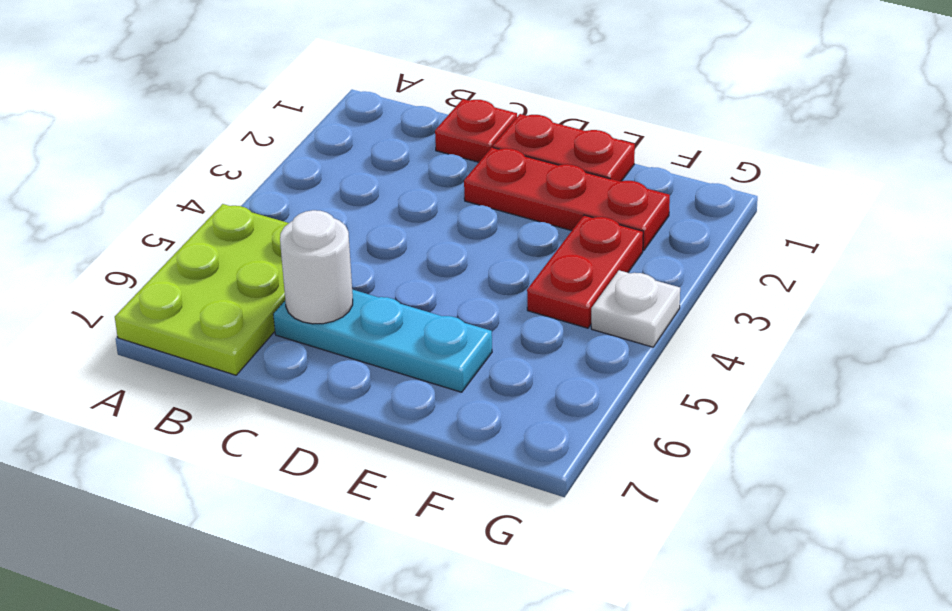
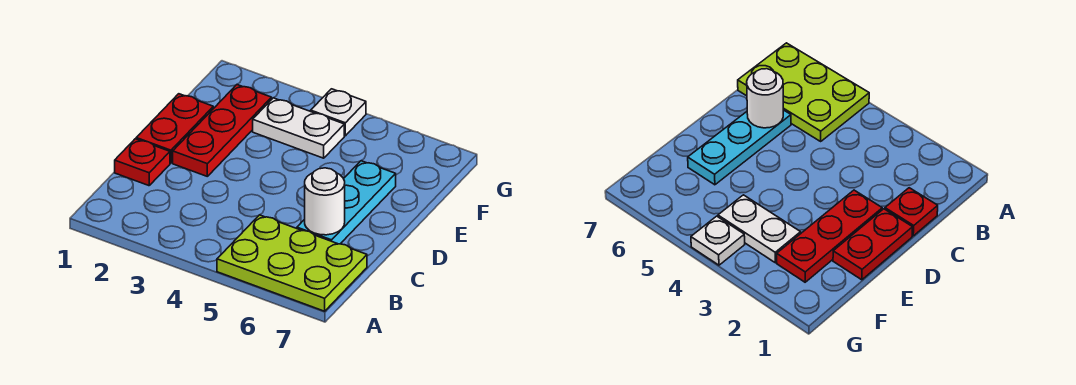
red 1x2 plate [527,215,643,328] -> white 1x2 plate [253,98,344,158]

